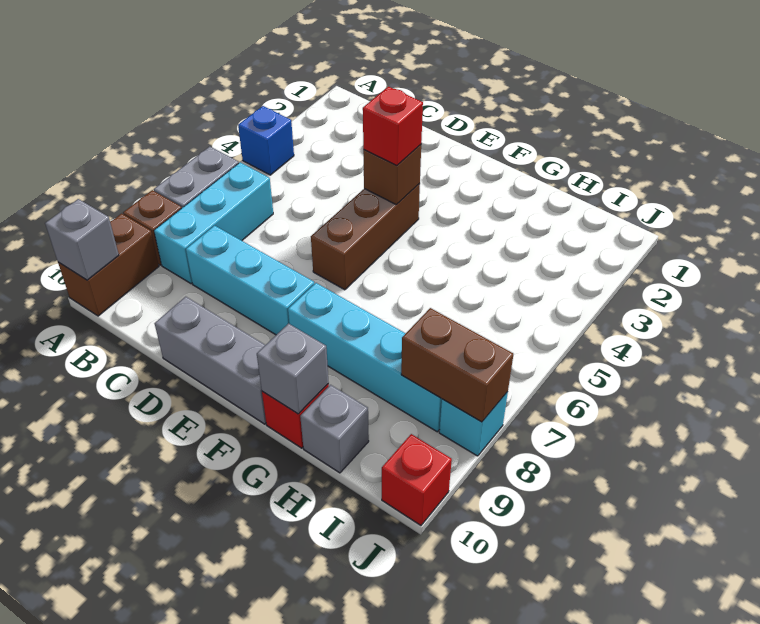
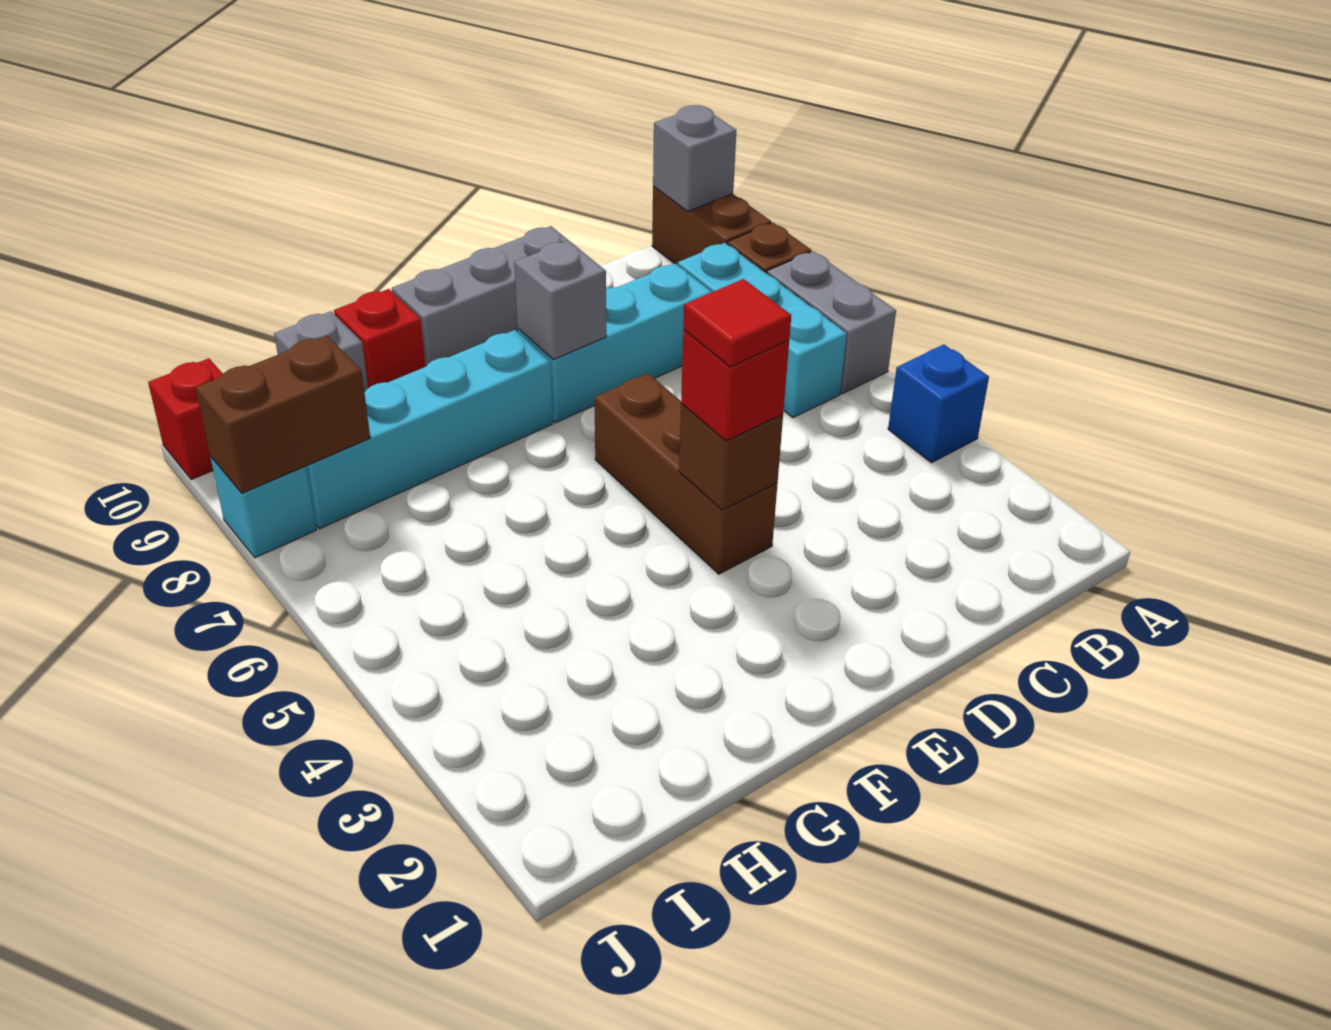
none -> red 1x1 tile [683,279,791,367]
grey 1x1 brick [257,324,329,414] -> grey 1x1 brick moved to [514,240,606,360]

